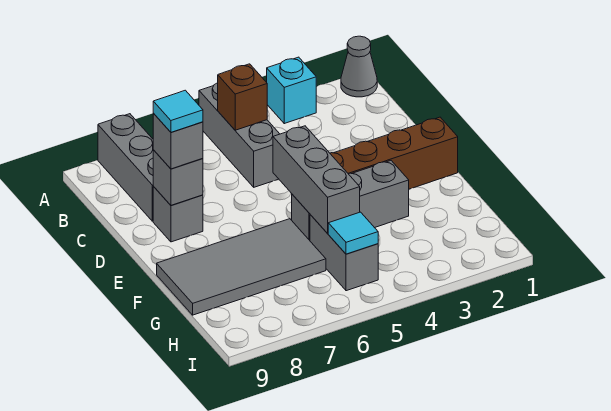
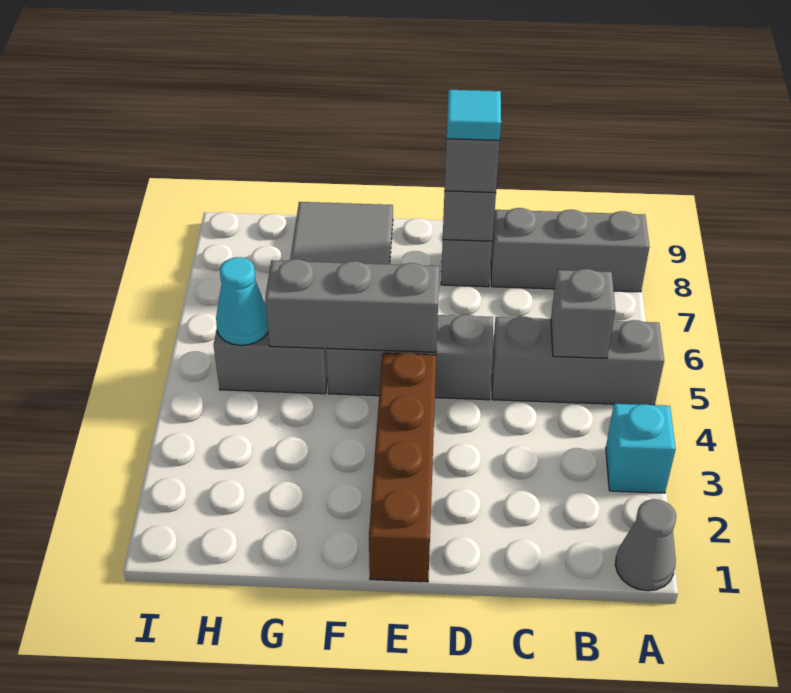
brown 1x1 brick [218,64,267,130] -> grey 1x1 brick [551,269,615,358]
grey 1x3 brick [292,161,409,240] -> grey 1x3 brick turned to [326,314,493,400]
cyan 1x1 tile [328,212,378,254] -> cyan 1x1 cone [216,257,268,345]

